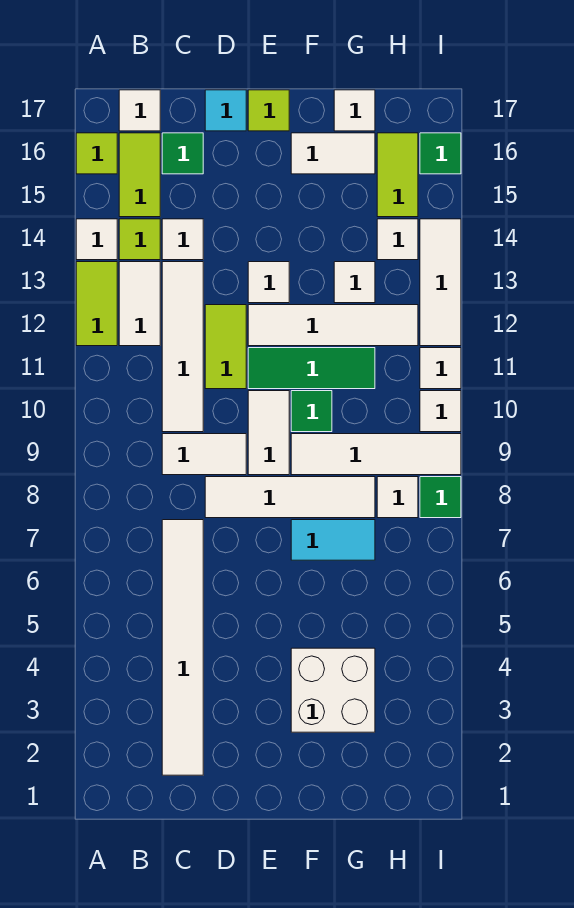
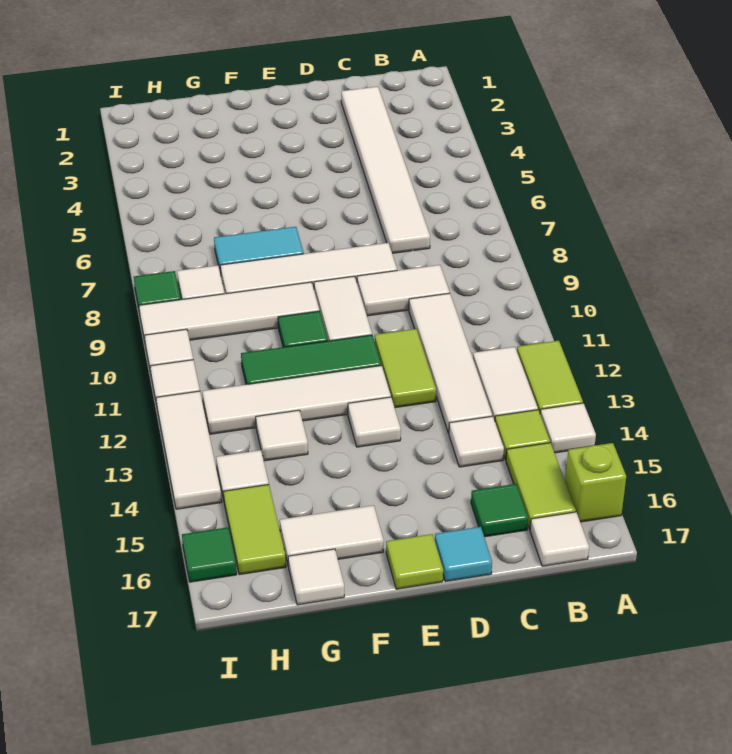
lime 1x1 tile [76,133,117,174] -> lime 1x1 brick [565,443,626,522]
white 2x2 brick [291,648,375,732] -> none

